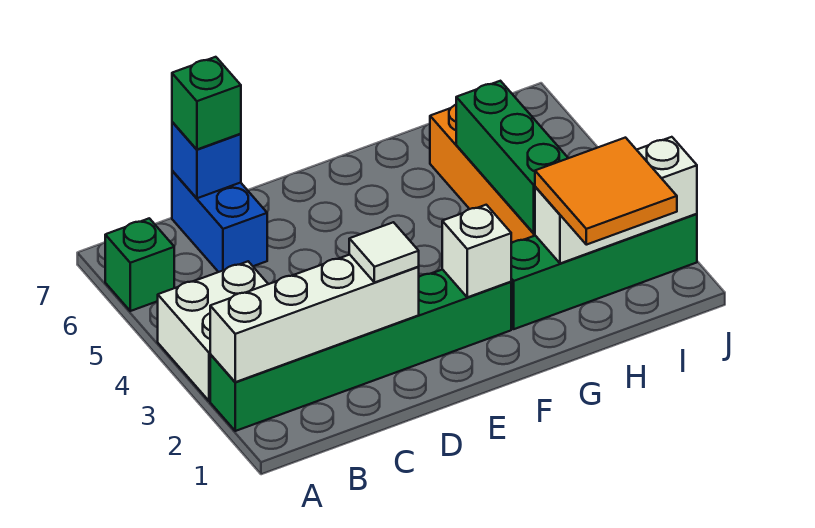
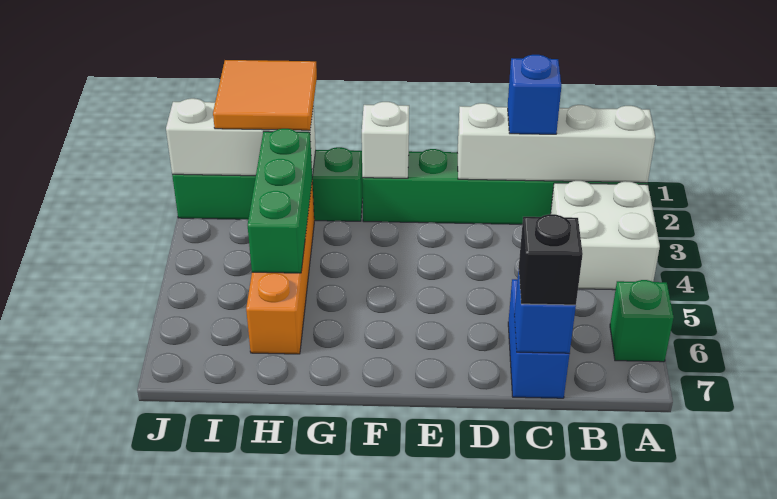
none -> blue 1x1 brick [508,55,561,134]
green 1x1 brick [172,57,241,149] -> black 1x1 brick [519,214,583,305]
white 1x1 tile [349,222,419,283] -> none

